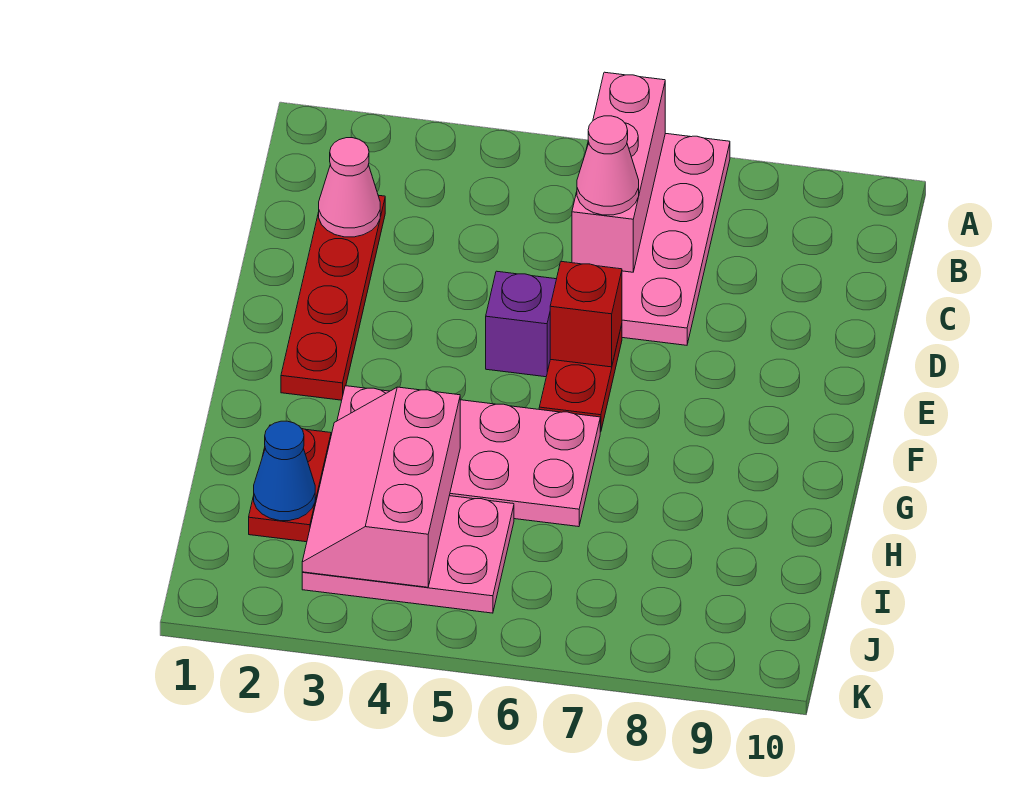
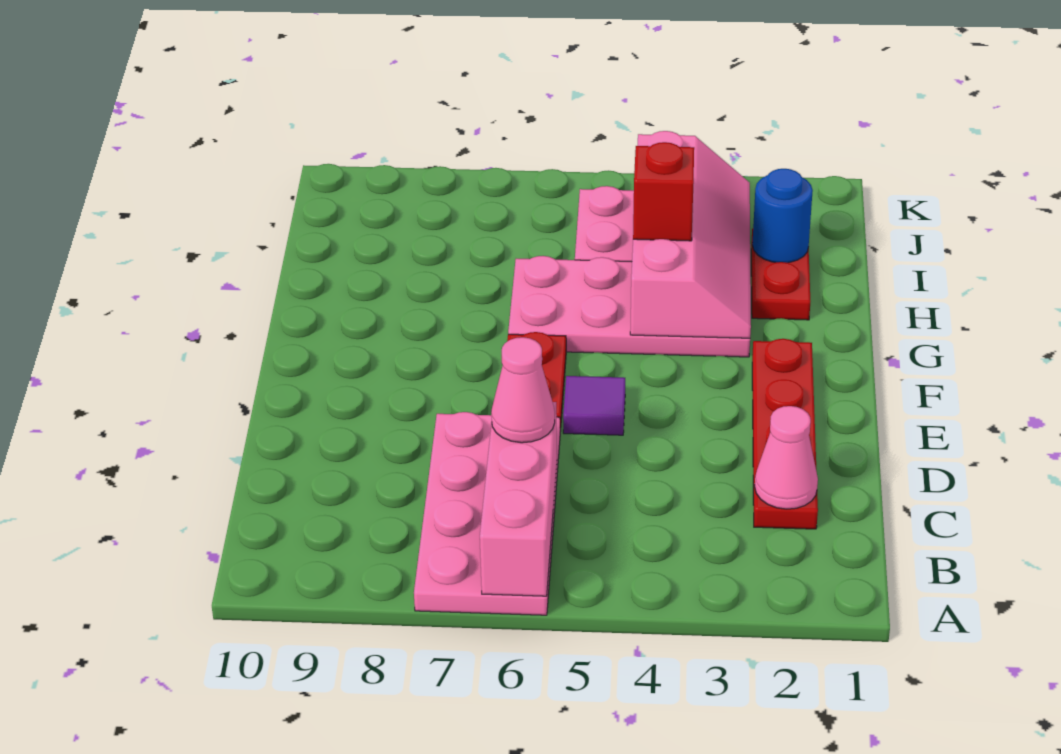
purple 1x1 brick [486,271,556,377] -> purple 1x1 tile [563,376,625,435]
red 1x1 brick [550,261,622,367] -> red 1x1 brick moved to [633,142,694,241]
pink 2x3 slope [302,387,460,587] -> pink 2x4 slope [630,131,751,338]
blue 1x1 cone [254,421,315,521] -> blue 1x1 round brick [752,169,813,263]

